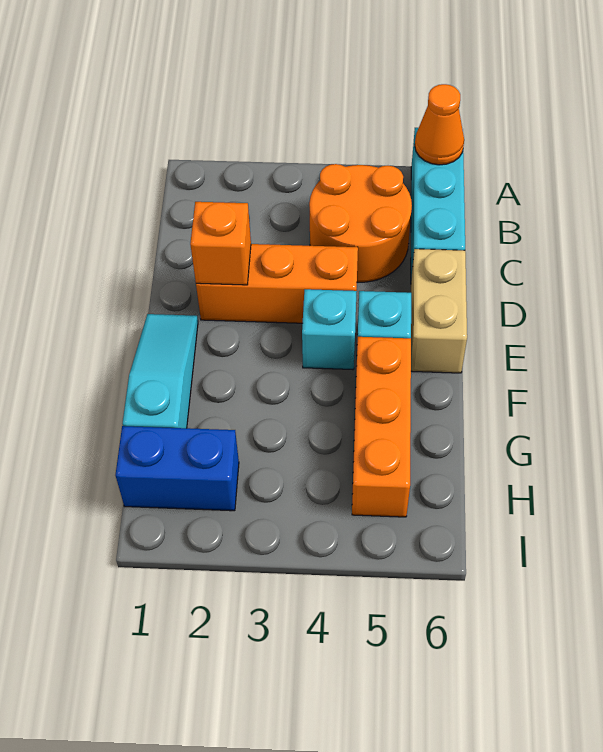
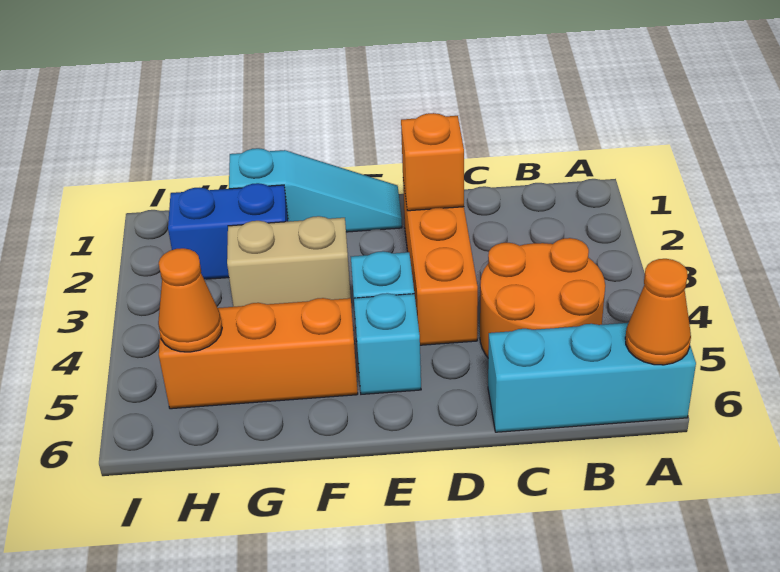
tan 1x2 brick [411,249,467,373] -> tan 1x2 brick moved to [227,216,351,307]
blue 1x2 brick [116,426,239,511] -> blue 1x2 brick turned to [168,183,288,279]
none -> orange 1x1 cone [158,248,222,352]

